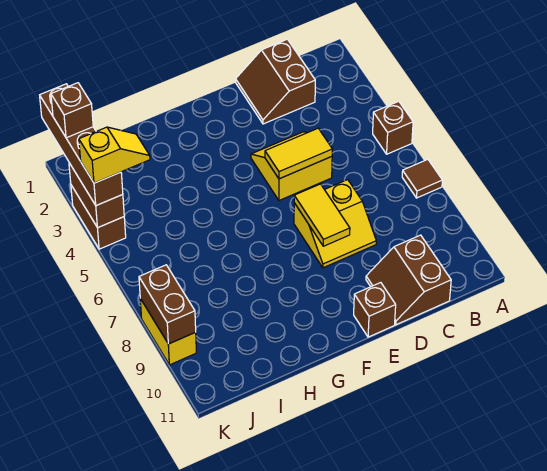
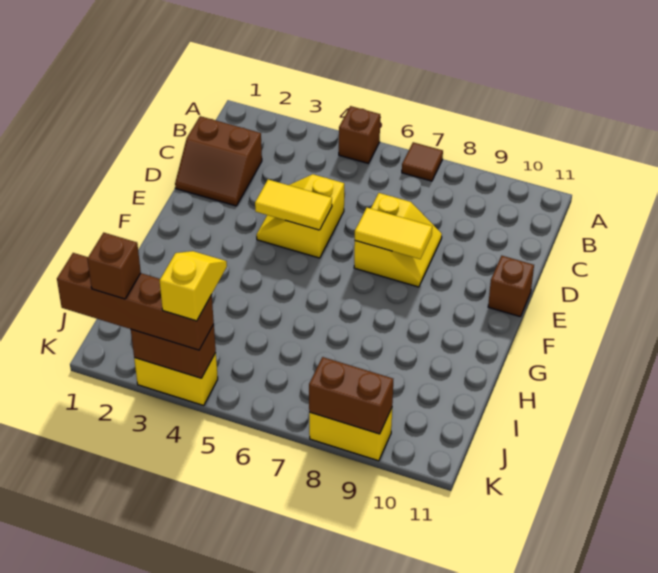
brown 2x2 slope [366,235,451,325] -> none
yellow 1x2 tile [265,128,332,179] -> yellow 1x2 tile turned to [255,180,332,230]
brown 1x2 brick [71,185,126,249] -> yellow 1x2 brick [134,353,218,405]

